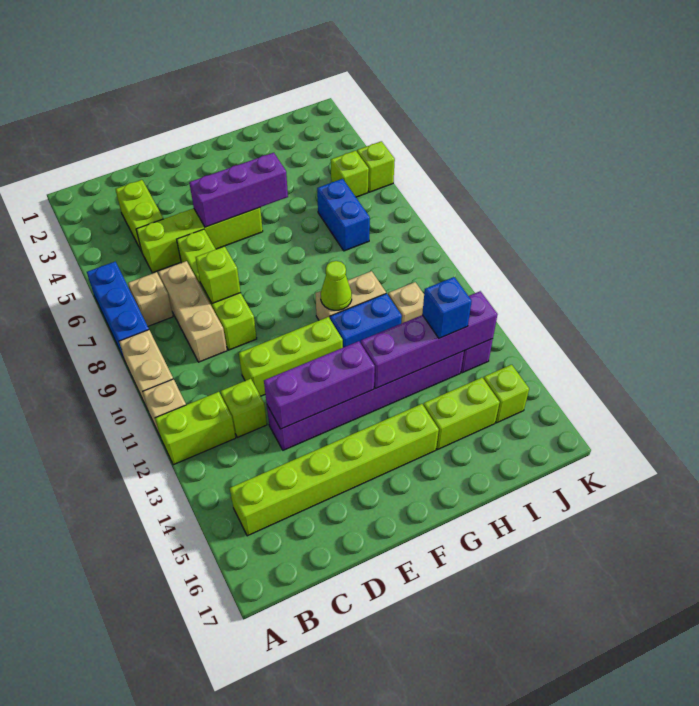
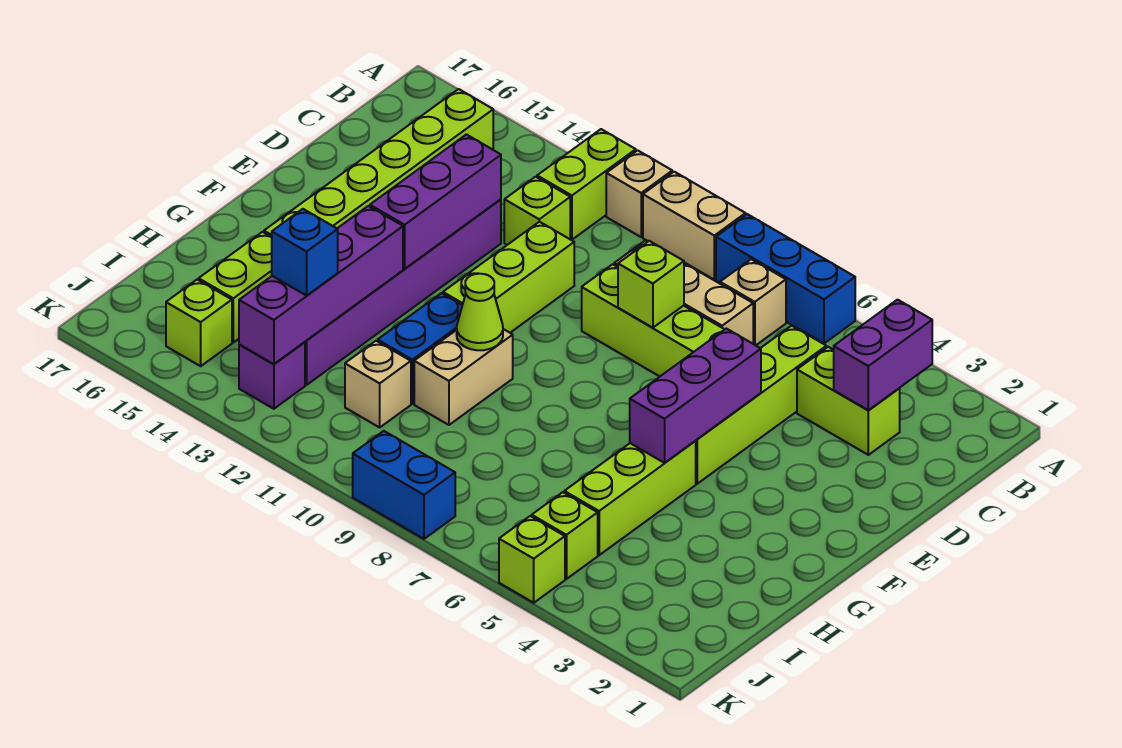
none -> purple 1x2 brick [834,300,932,410]
none -> lime 1x3 brick [564,441,696,555]
blue 1x2 brick [317,179,370,251] -> blue 1x2 brick moved to [353,431,455,539]

